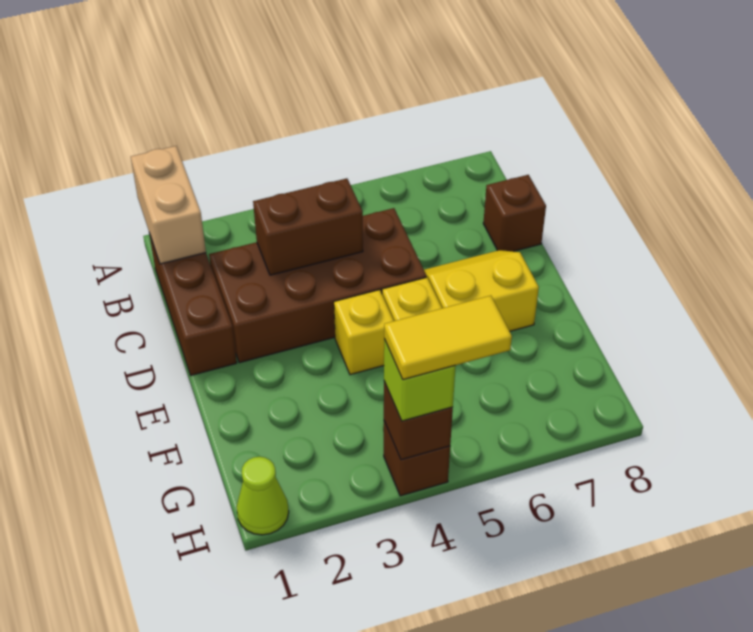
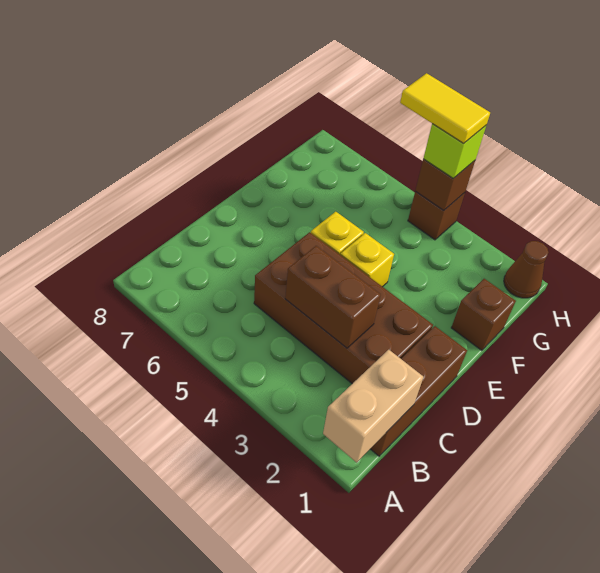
brown 1x1 brick [483,175,546,251] -> brown 1x1 brick moved to [451,279,516,350]
yellow 2x2 slope [424,250,539,331] -> none
lime 1x1 cone [237,457,289,535] -> brown 1x1 cone [504,241,549,298]

